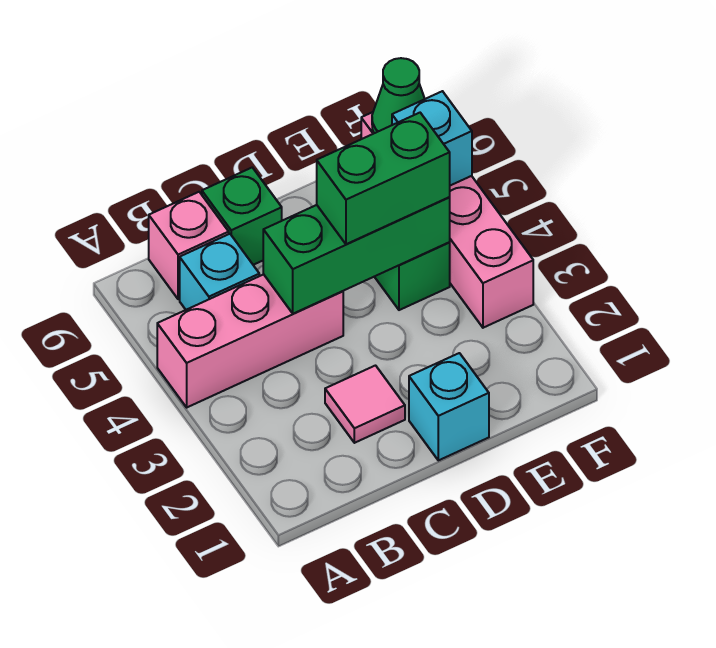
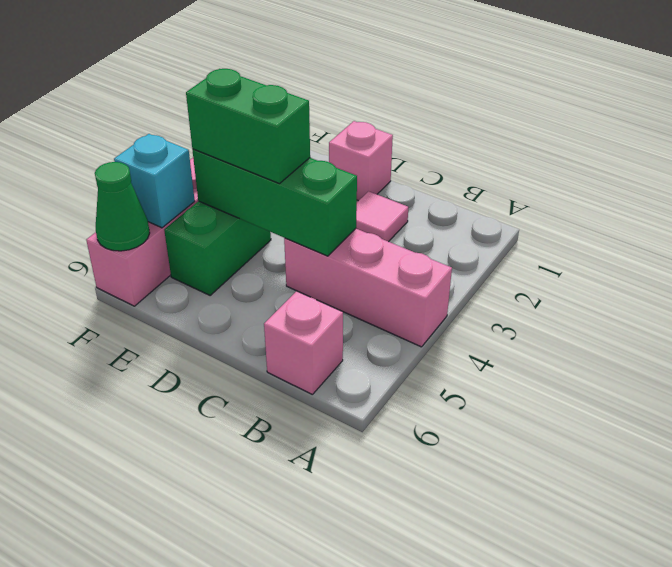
cyan 1x1 brick [180,234,259,310] -> none
green 1x1 brick [202,168,282,265] -> none
cyan 1x1 brick [409,353,489,460] -> pink 1x1 brick [329,121,393,201]

